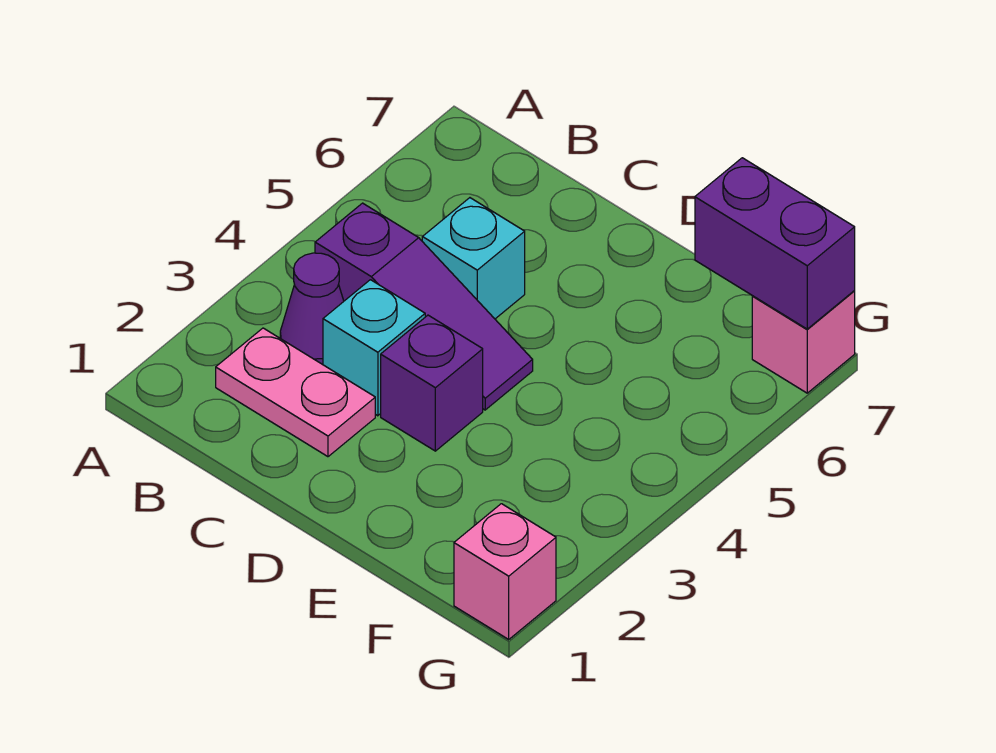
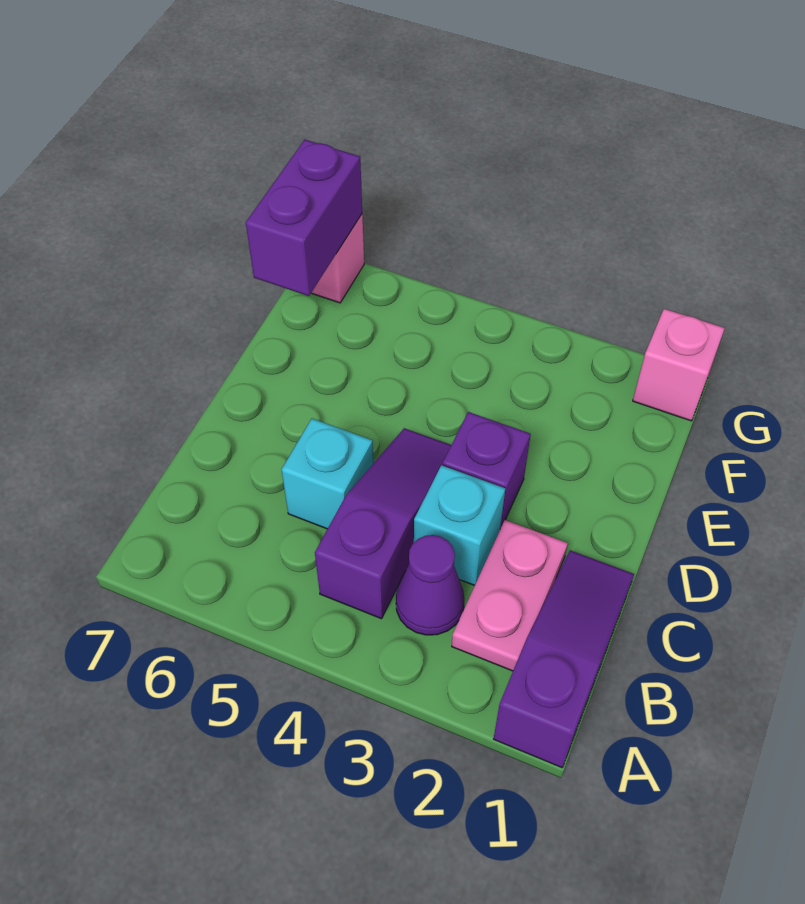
none -> purple 1x3 slope [494,550,634,768]

